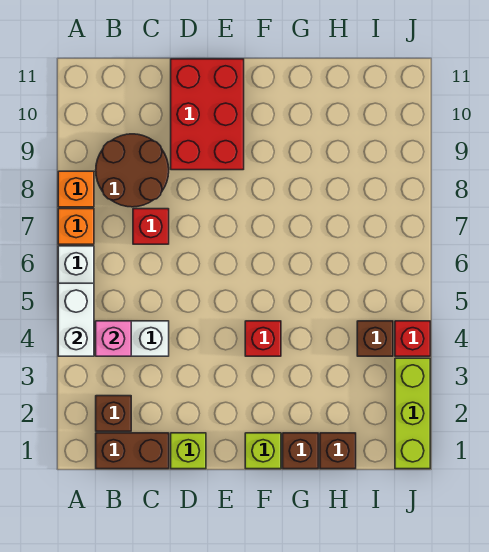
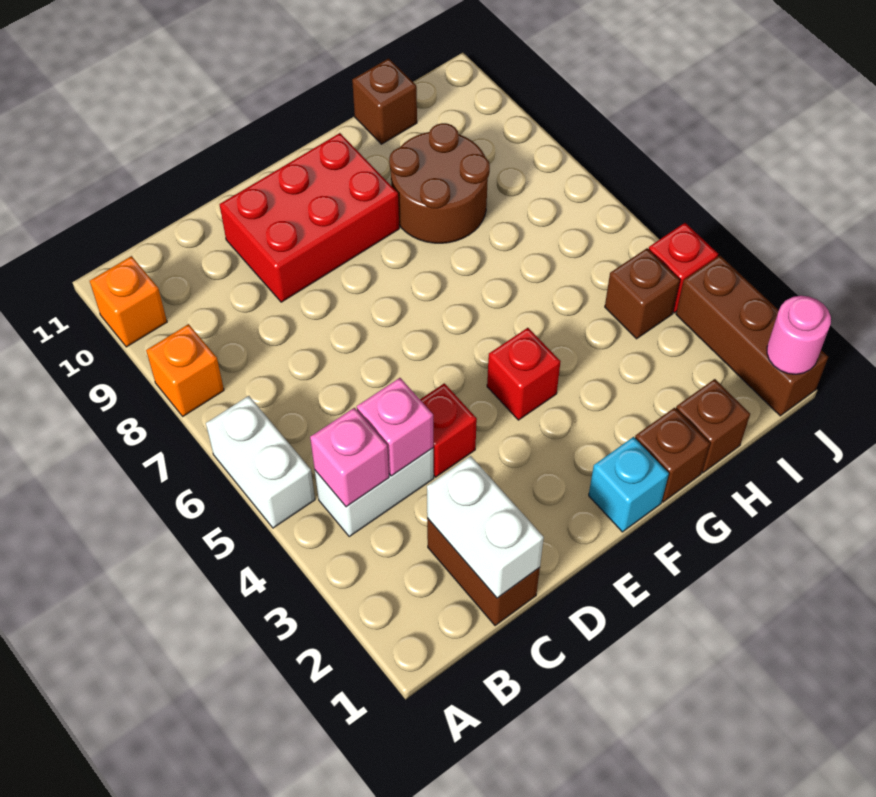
white 1x2 brick [58,283,94,356] -> white 1x2 brick moved to [427,456,544,598]
orange 1x1 brick [58,209,94,244] -> orange 1x1 brick moved to [90,256,167,347]
brown 1x2 brick [96,433,169,469] -> brown 1x2 brick turned to [427,518,540,626]
brown 1x1 brick [96,396,131,431] -> brown 1x1 brick moved to [352,58,417,144]
brown 2x2 round brick [96,134,169,207] -> brown 2x2 round brick moved to [389,123,490,243]
none -> pink 1x1 brick [357,378,433,476]
red 1x1 brick [133,209,169,244] -> red 1x1 brick moved to [420,383,477,477]
lime 1x1 brick [171,433,206,469] -> none
red 2x3 brick [171,59,244,170] -> red 2x3 brick turned to [220,133,399,302]
lime 1x1 brick [245,433,281,469] -> cyan 1x1 brick [589,437,669,532]
lime 1x3 brick [395,358,430,469] -> brown 1x3 brick [676,256,828,416]
none -> pink 1x1 round brick [767,296,831,374]

